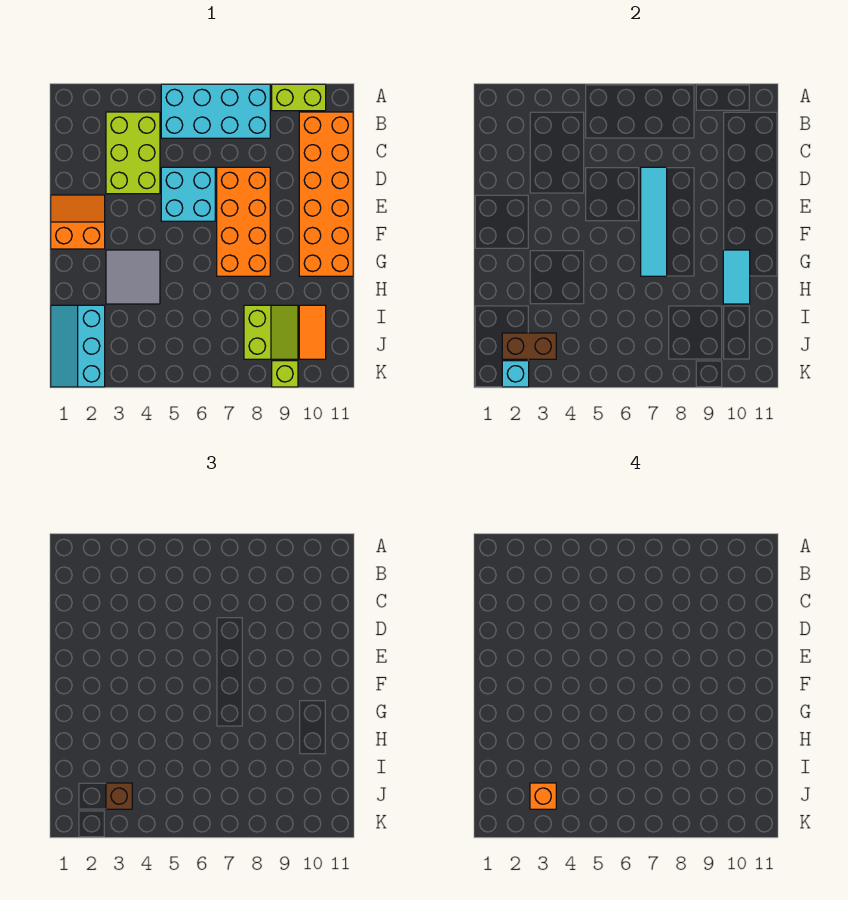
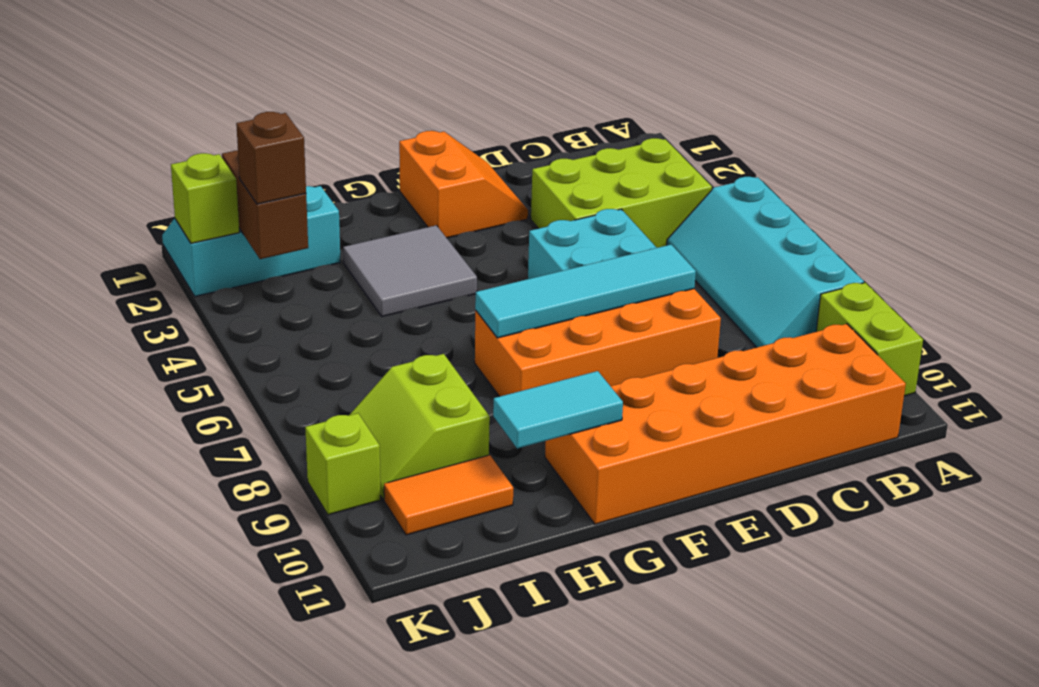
cyan 2x4 brick [161,84,270,138] -> cyan 2x4 slope [667,177,864,347]
lime 2x2 slope [244,305,298,359] -> lime 2x2 slope turned to [350,354,490,500]
orange 1x1 brick [530,783,556,809] -> none
cyan 1x1 brick [502,361,529,387] -> lime 1x1 brick [171,153,239,243]

